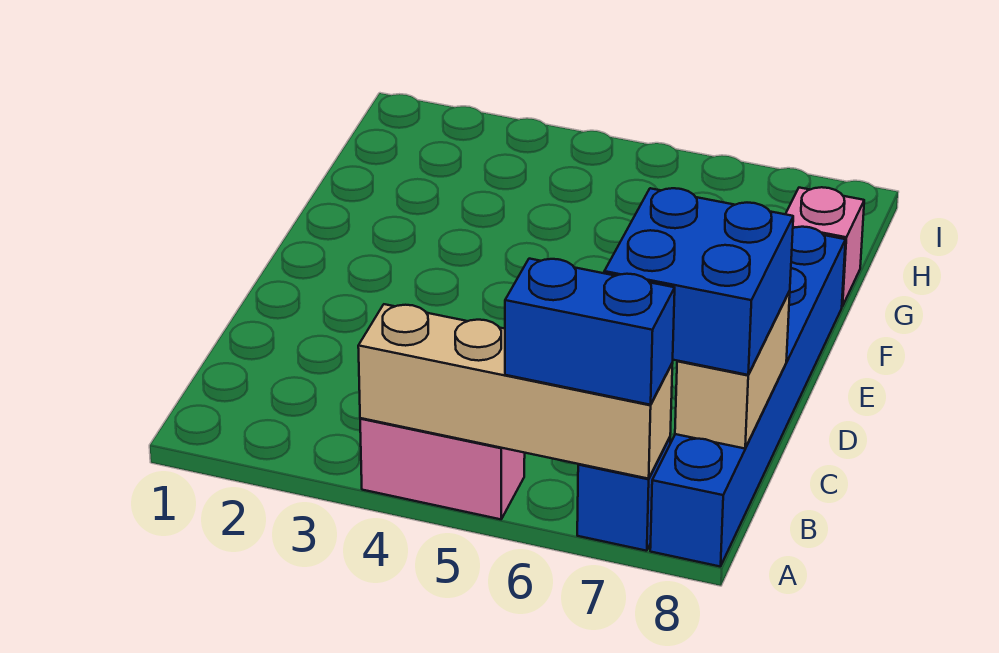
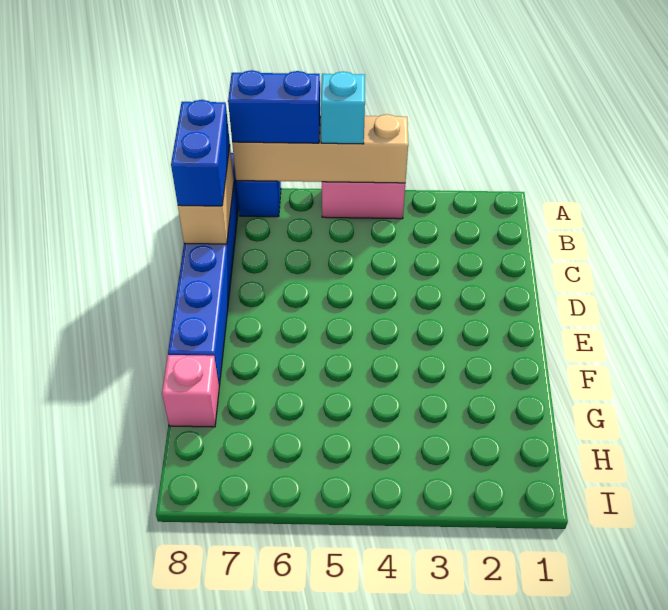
none -> cyan 1x1 brick [321,72,365,144]
blue 2x2 brick [604,188,793,375] -> blue 1x2 brick [171,100,230,206]

